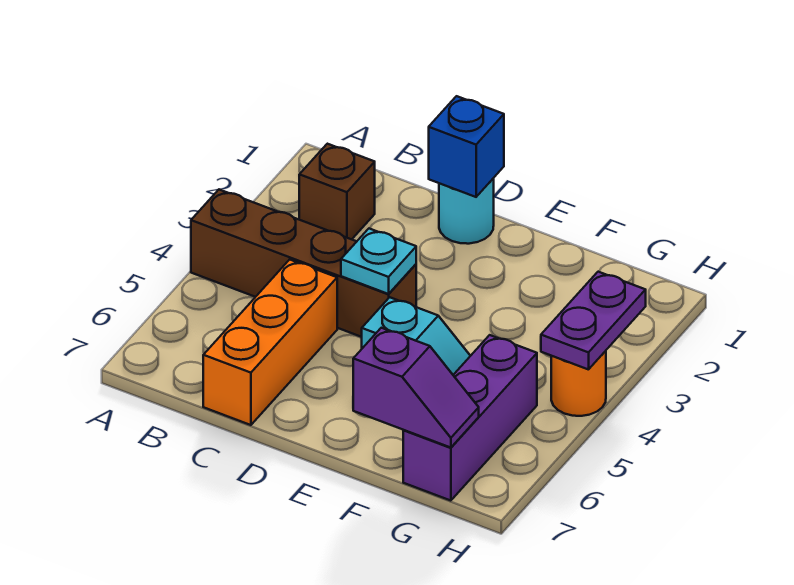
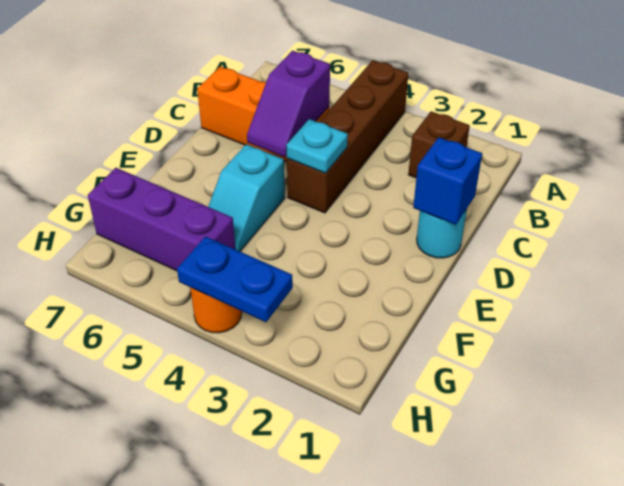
purple 1x2 slope [353,328,479,448] -> purple 1x2 slope moved to [247,51,330,157]
purple 1x2 plate [541,272,646,370] -> blue 1x2 plate [177,237,293,322]

